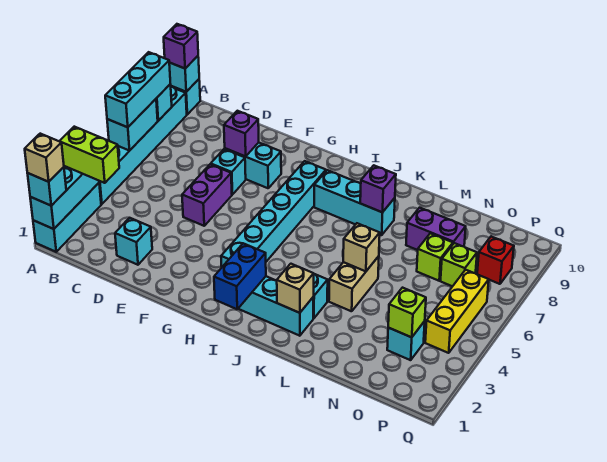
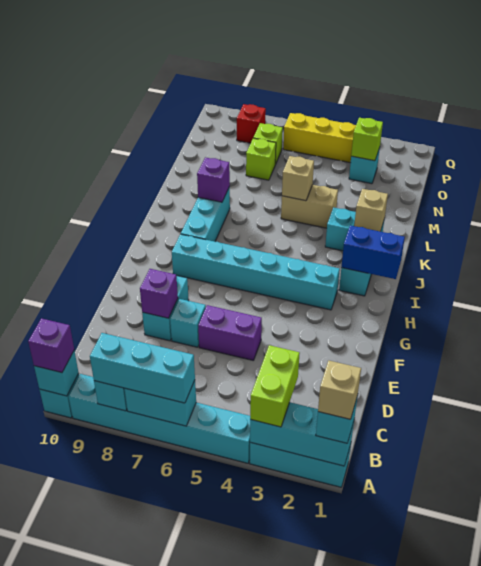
cyan 1x1 brick [115,218,152,265] -> none
purple 1x2 brick [406,208,466,250] -> none

